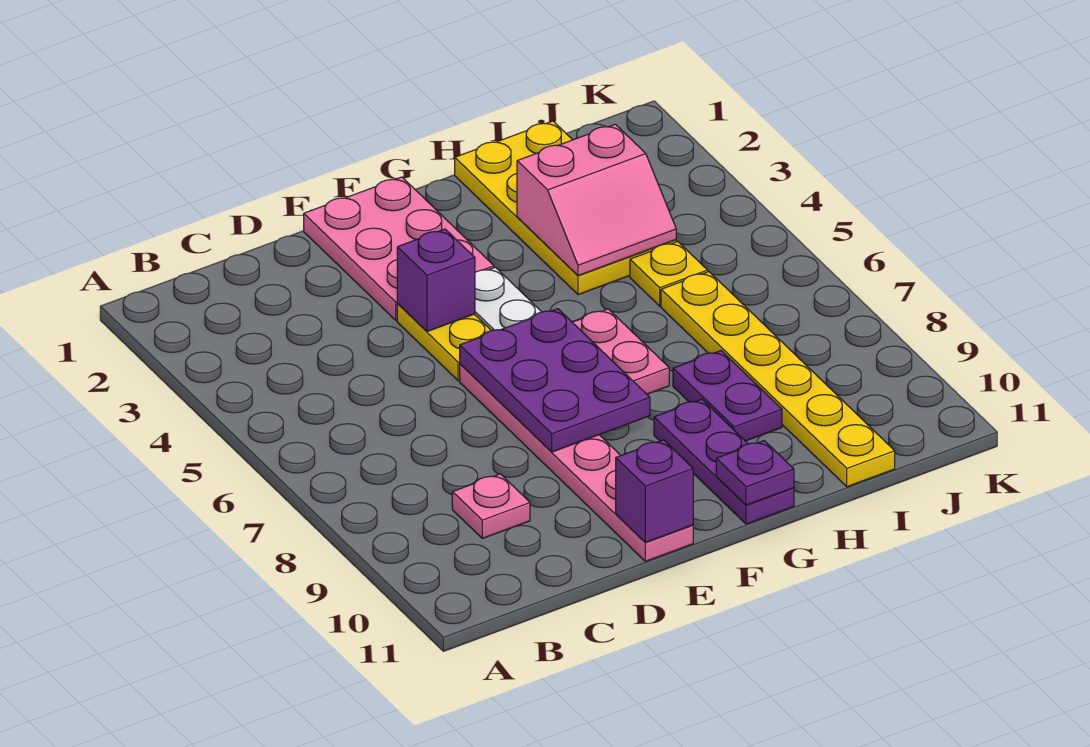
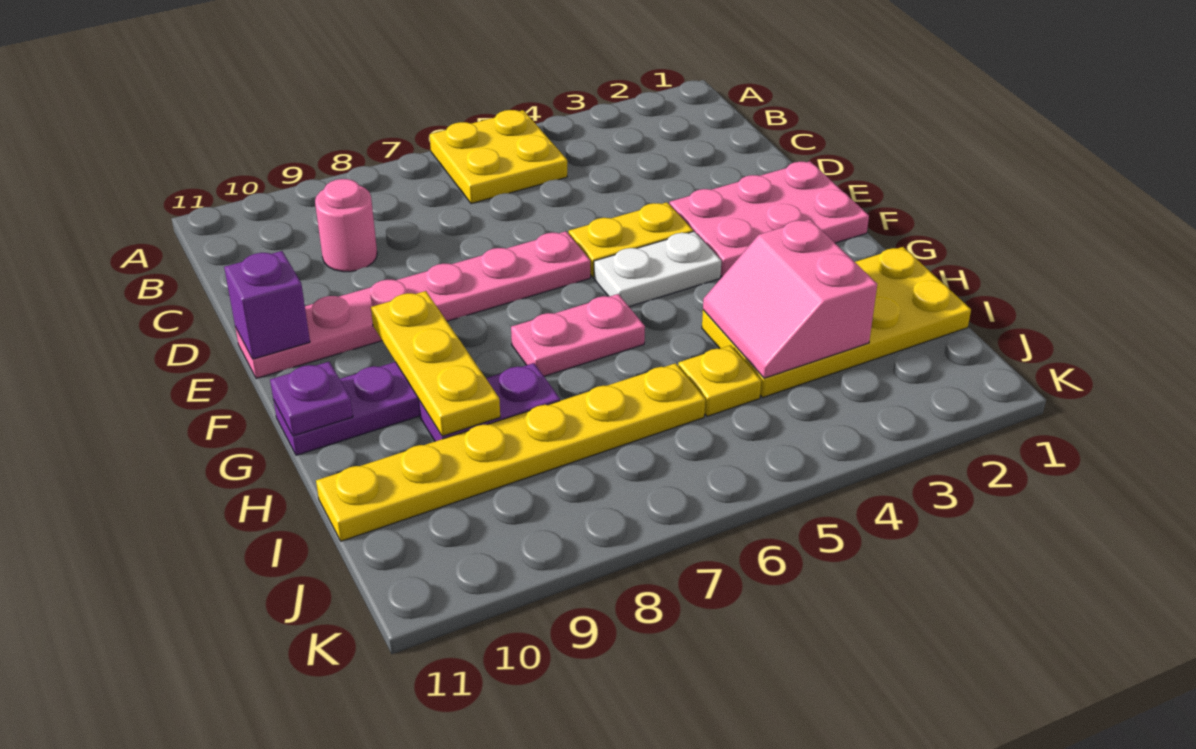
none -> yellow 2x2 plate [430,110,567,204]
pink 1x1 plate [452,474,530,538] -> pink 1x1 round brick [315,179,377,272]
purple 1x1 brick [397,229,475,332] -> none
purple 2x3 plate [460,309,650,452] -> none
none -> yellow 1x3 plate [371,291,500,436]

